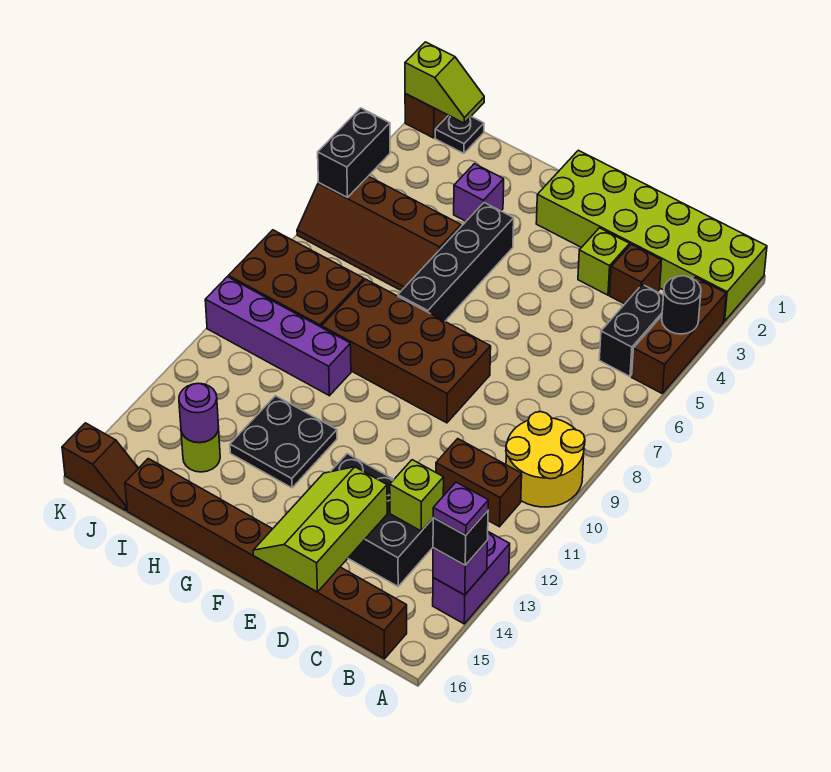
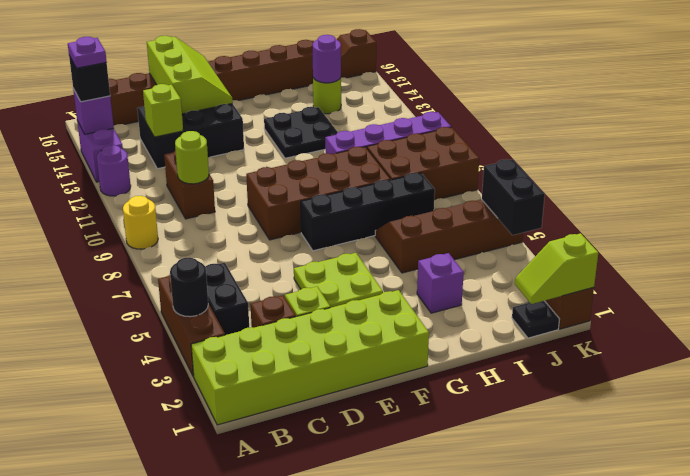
yellow 2x2 round brick [506,412,585,507] -> yellow 1x1 round brick [123,196,158,249]
none -> purple 1x1 round brick [97,145,131,196]
brown 1x2 brick [436,439,522,527] -> brown 1x2 brick turned to [164,150,215,219]
none -> lime 1x1 round brick [175,131,209,184]
none -> lime 2x2 plate [294,253,383,308]
black 1x4 brick [398,203,514,321] -> black 1x4 brick turned to [301,173,435,251]

